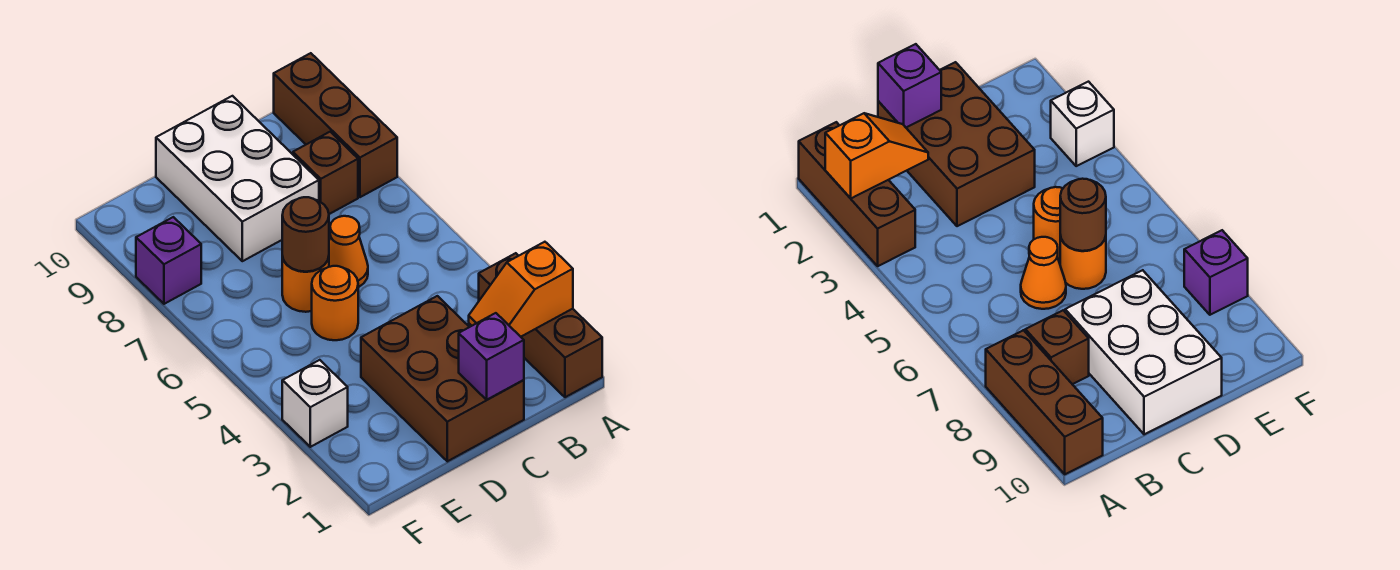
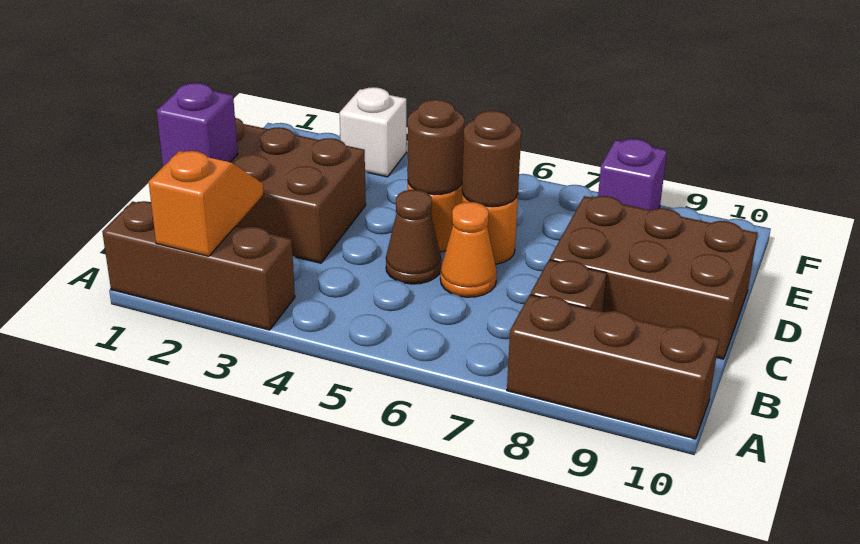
none -> brown 1x1 cone [386,190,441,284]
white 2x3 brick [156,96,319,261] -> brown 2x3 brick [550,196,757,359]
none -> brown 1x1 round brick [408,100,464,195]

